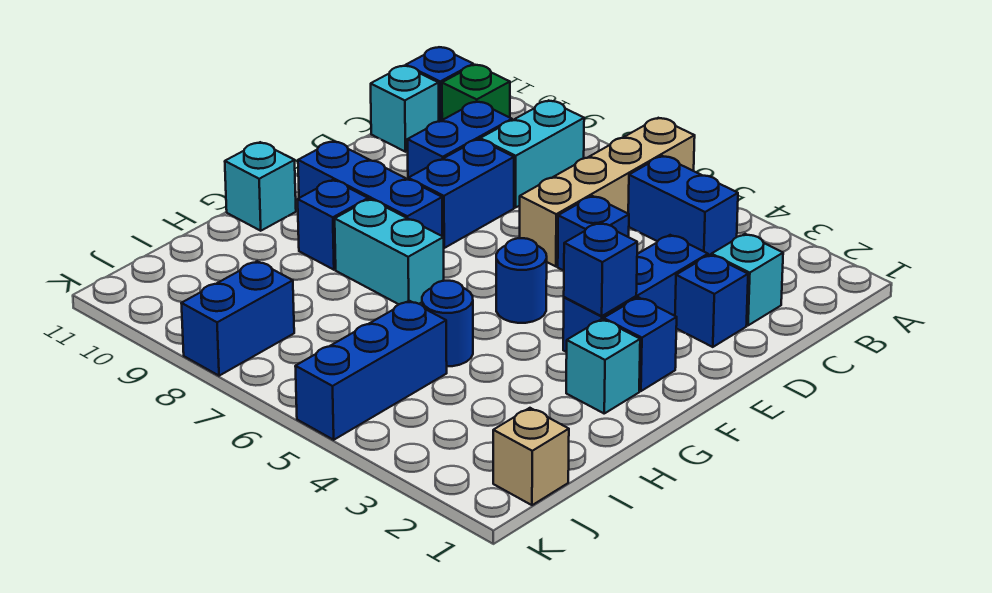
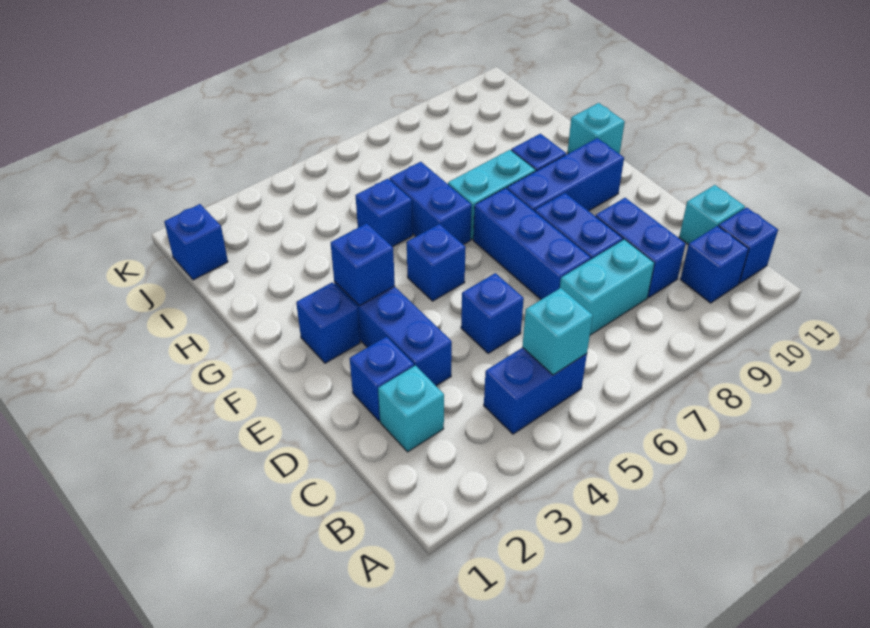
tan 1x4 brick [520,118,695,266] -> none
cyan 1x2 brick [480,100,584,208] -> cyan 1x2 brick turned to [560,239,654,335]
green 1x1 brick [442,65,510,120] -> blue 1x1 brick [680,226,749,303]
blue 1x1 round brick [496,238,547,323] -> blue 1x1 brick [407,224,466,301]
cyan 1x1 brick [566,319,640,413] -> cyan 1x1 brick moved to [522,288,593,375]
blue 1x1 round brick [422,281,473,366] -> blue 1x1 brick [356,179,413,247]
blue 1x3 brick [295,301,447,440] -> blue 1x3 brick moved to [473,188,591,300]
tan 1x1 brick [493,408,569,505] -> blue 1x1 brick [164,204,228,280]
blue 1x2 brick [181,261,294,376] -> blue 1x2 brick moved to [389,162,472,245]

